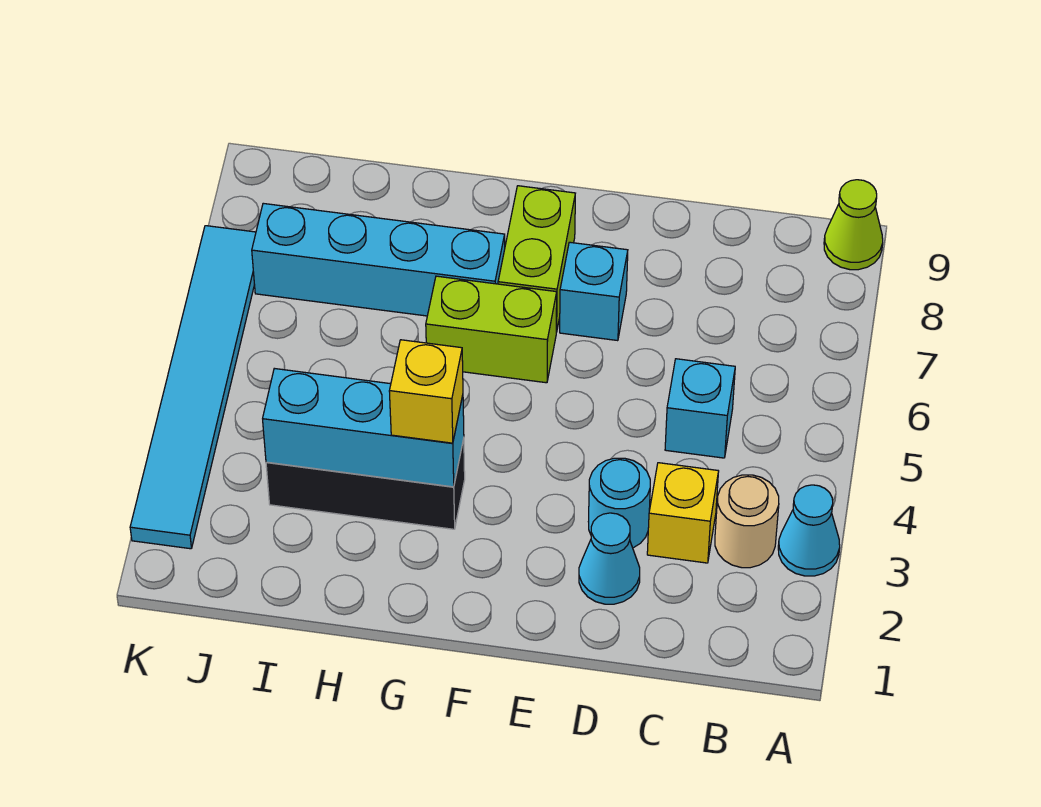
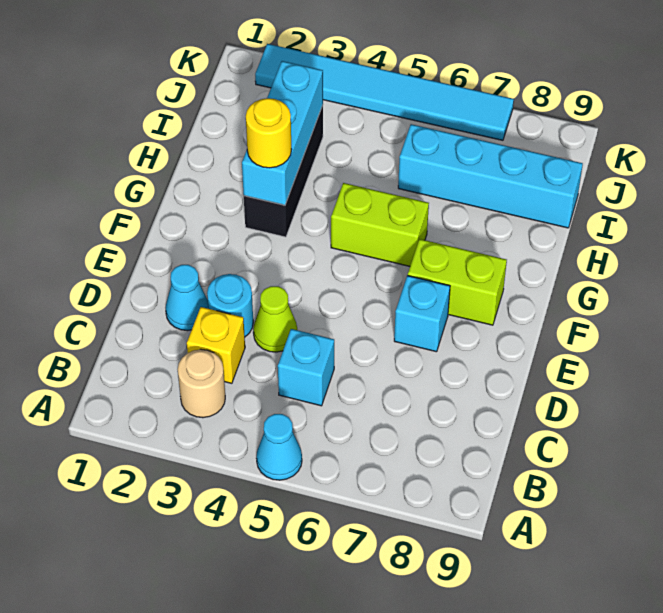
cyan 1x1 cone [778,485,840,576] -> cyan 1x1 cone moved to [256,414,302,480]
lime 1x1 cone [824,180,883,270] -> lime 1x1 cone moved to [253,286,297,352]
lime 1x2 brick [426,276,557,383] -> lime 1x2 brick turned to [331,183,429,266]
yellow 1x1 brick [389,340,463,443] -> yellow 1x1 round brick [246,98,291,168]
cyan 1x4 brick [252,203,505,316] -> cyan 1x4 brick turned to [398,124,583,228]

